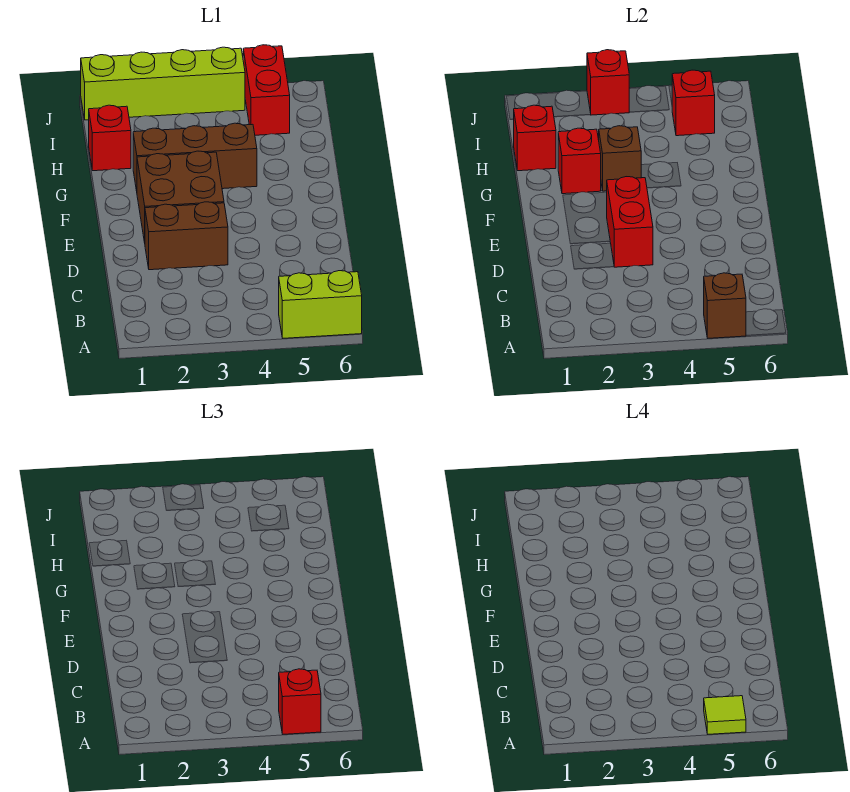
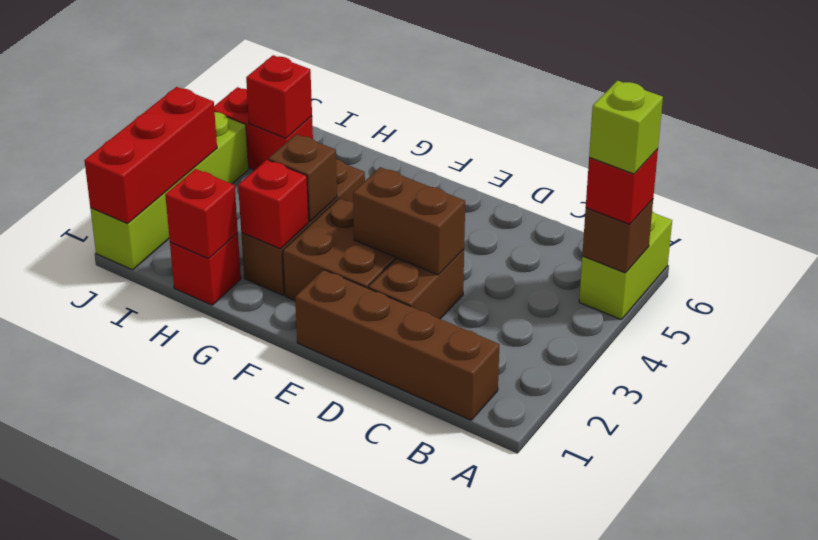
lime 1x1 tile [704,696,746,734] -> lime 1x1 brick [589,81,663,174]
none -> brown 1x4 brick [295,270,500,420]
red 1x2 brick [607,177,653,267] -> brown 1x2 brick [353,167,465,275]
red 1x1 brick [587,50,629,115] -> red 1x3 brick [84,87,217,223]

